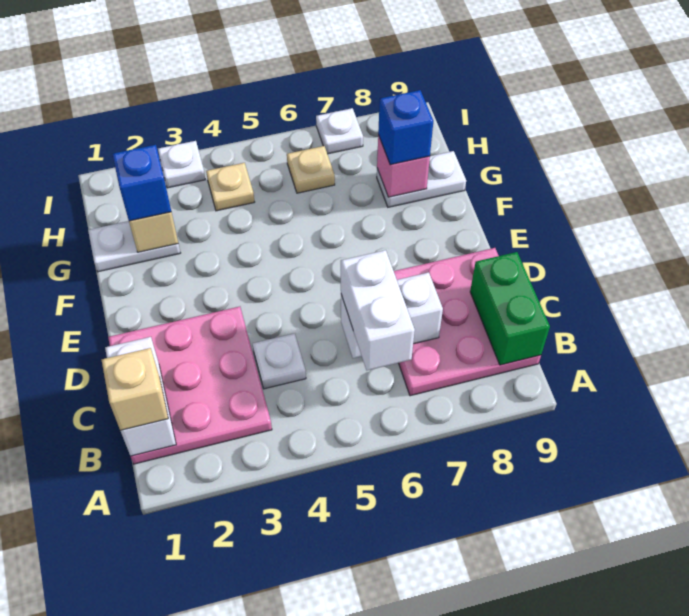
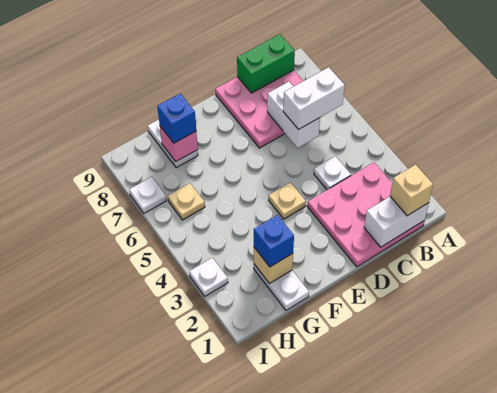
tan 1x1 plate [206,163,254,211] -> tan 1x1 plate moved to [269,182,306,219]

